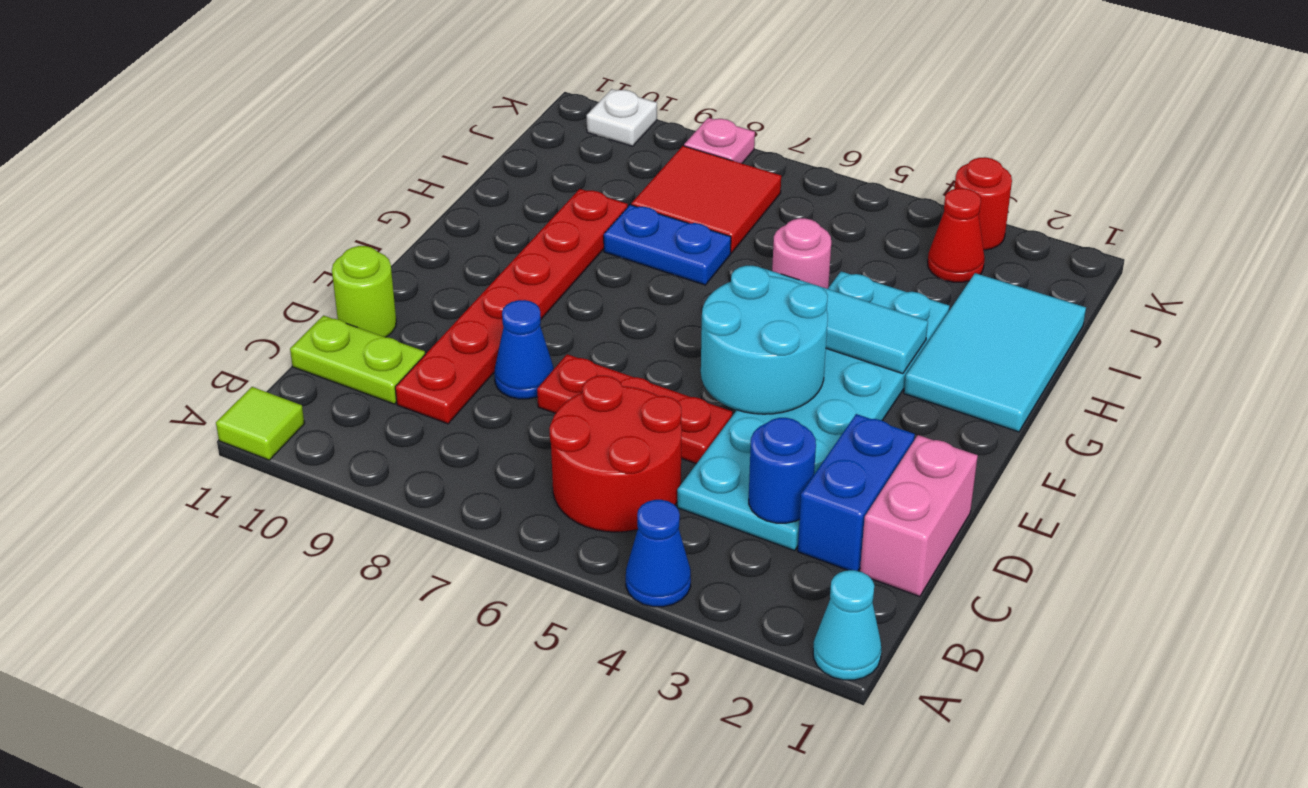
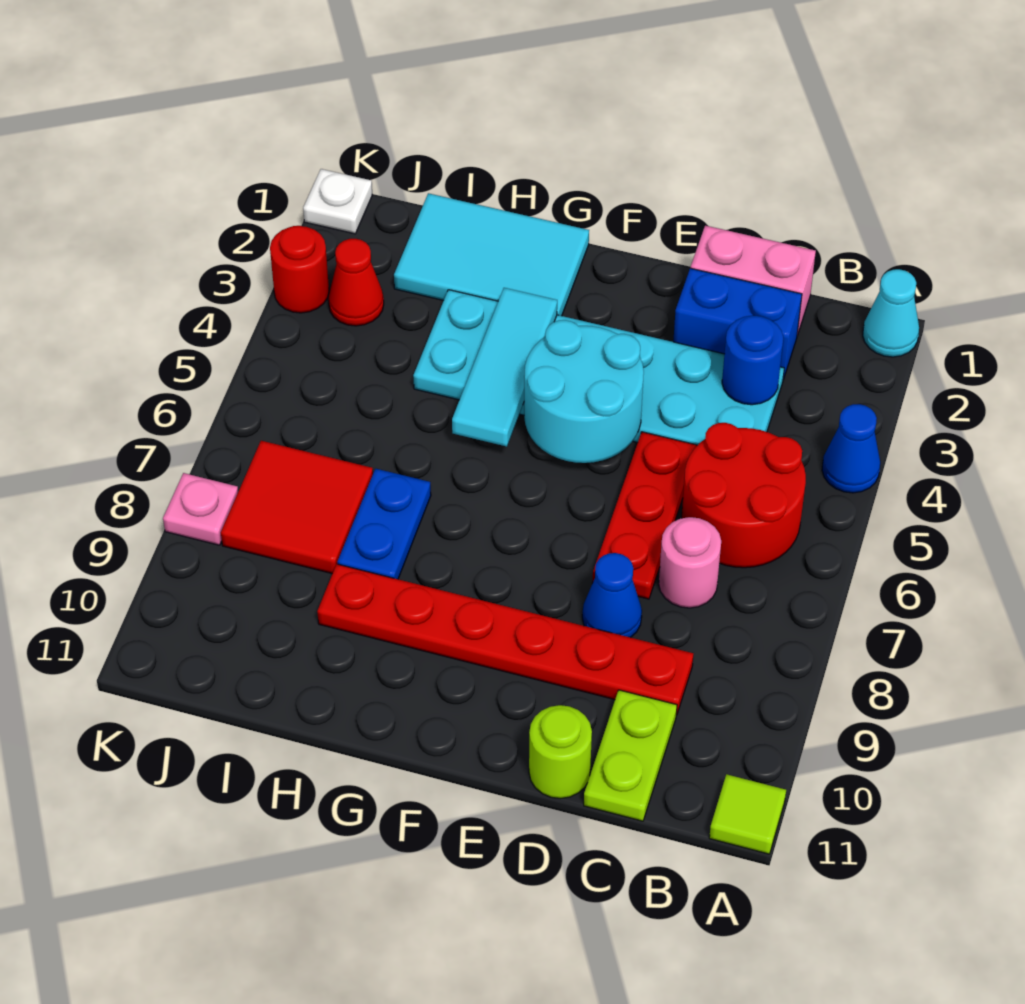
pink 1x1 round brick [772,218,831,289] -> pink 1x1 round brick moved to [659,517,721,608]
white 1x1 plate [587,89,657,146] -> white 1x1 plate moved to [303,169,372,234]

